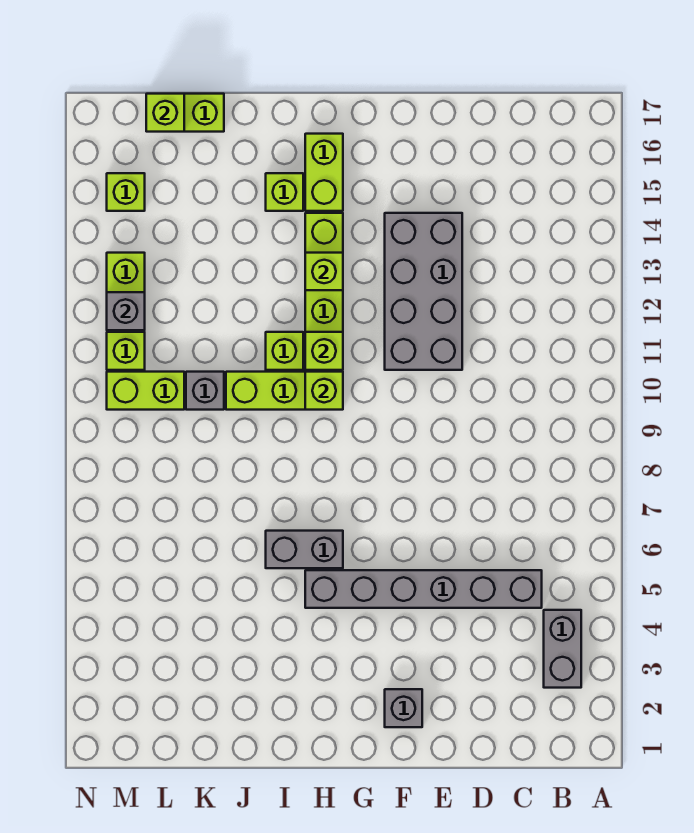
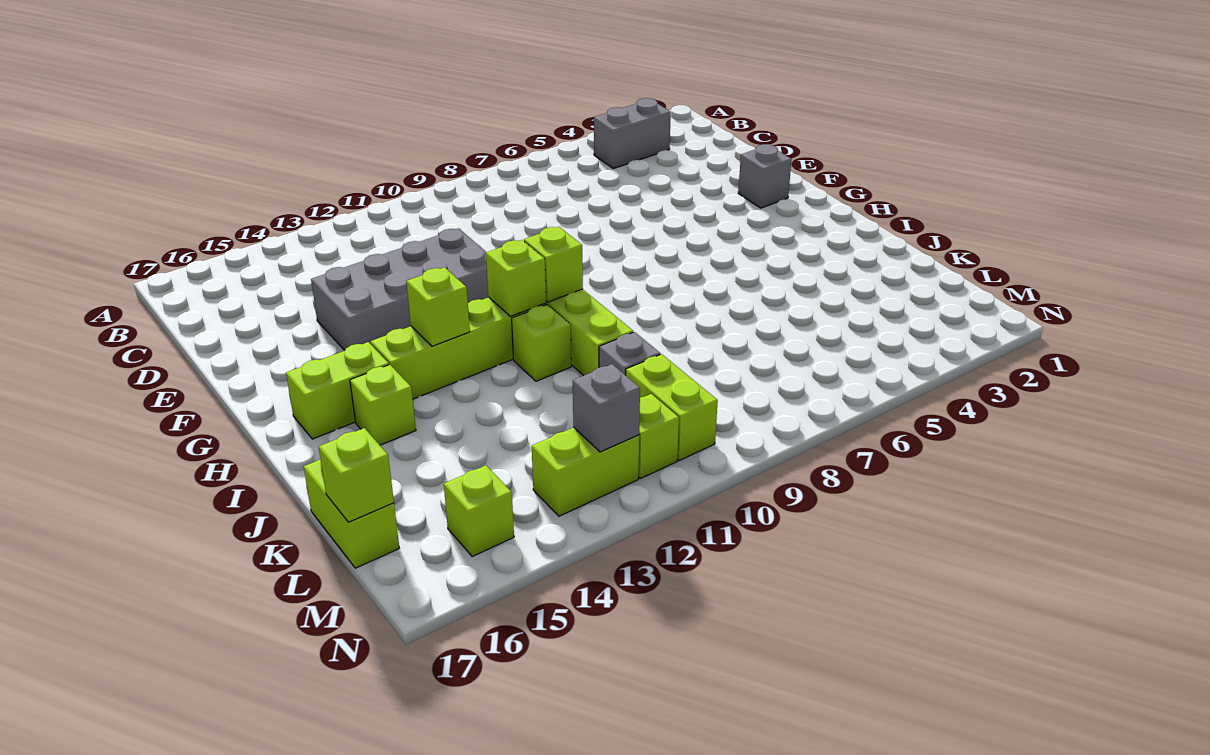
grey 1x6 brick [305,570,542,608] -> none
grey 1x2 brick [266,531,343,568] -> none

